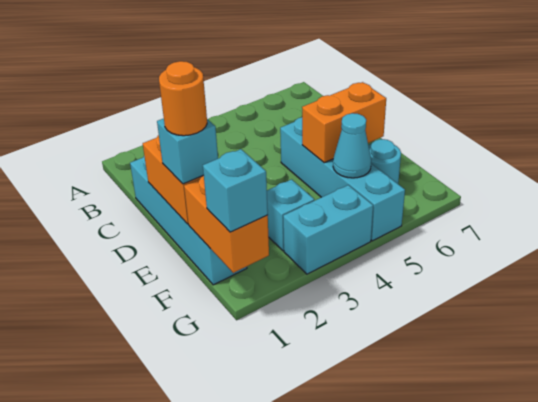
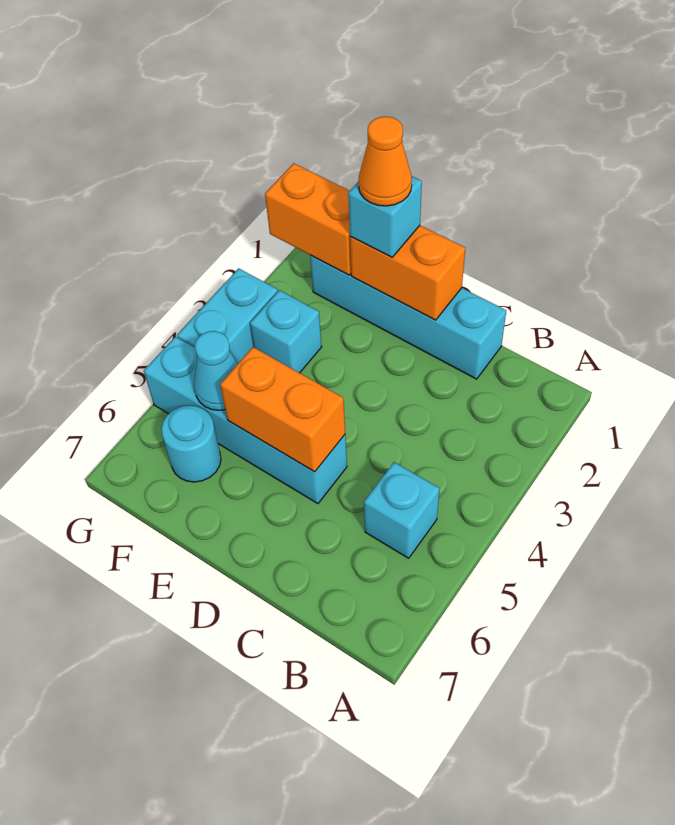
orange 1x1 round brick [159,61,207,136] -> orange 1x1 cone [359,116,412,206]
orange 1x2 brick [302,82,386,163] -> orange 1x2 brick turned to [220,347,345,472]
cyan 1x1 brick [203,149,268,232] -> cyan 1x1 brick moved to [364,462,439,558]

